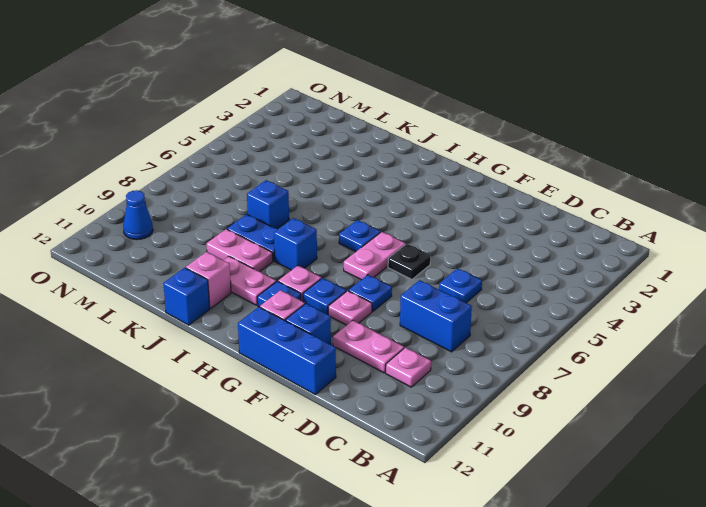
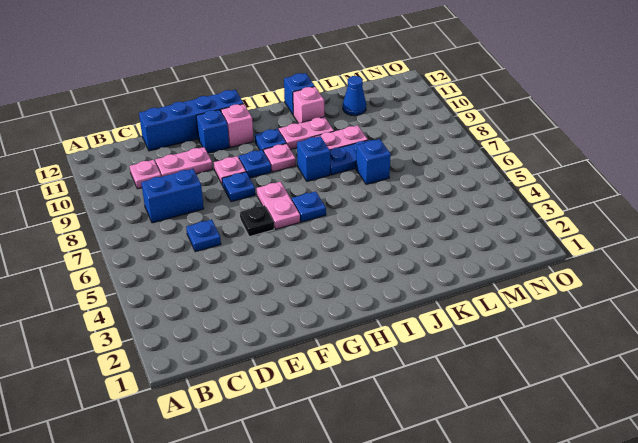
blue 1x3 brick [238,307,336,394] -> blue 1x4 brick [139,90,244,151]
blue 1x1 cone [123,190,153,240] -> blue 1x1 cone moved to [343,76,366,116]

